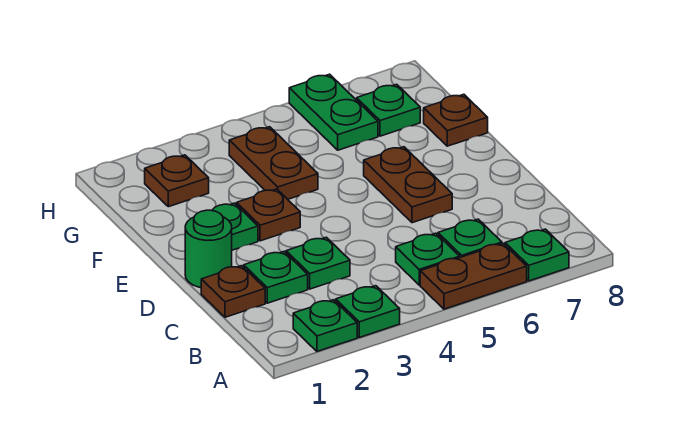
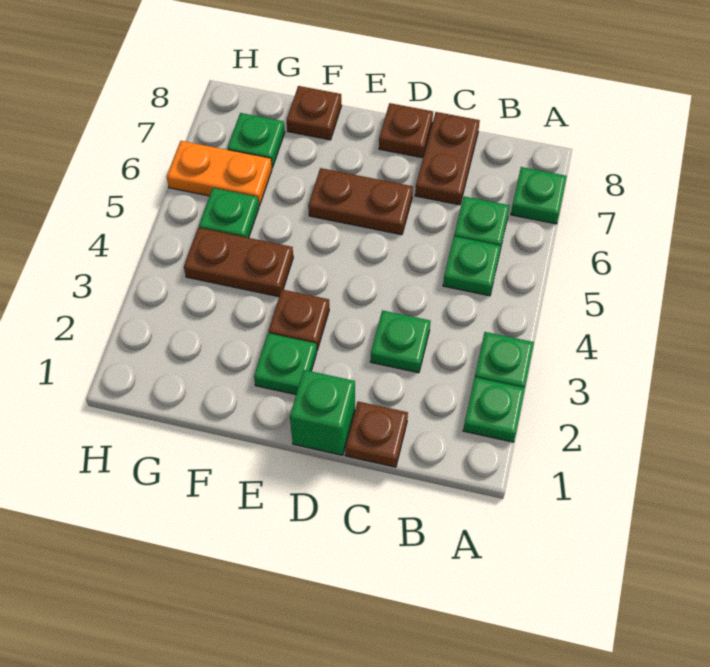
brown 1x2 plate [420,243,527,309] -> brown 1x2 plate moved to [415,112,480,205]
green 1x1 plate [244,252,308,303] -> green 1x1 plate moved to [199,188,259,238]
green 1x1 round brick [185,210,232,288] -> green 1x1 brick [290,370,355,455]
brown 1x1 plate [145,155,209,207] -> brown 1x1 plate moved to [379,103,433,158]
green 1x2 plate [289,74,378,150] -> orange 1x2 plate [167,141,272,206]

